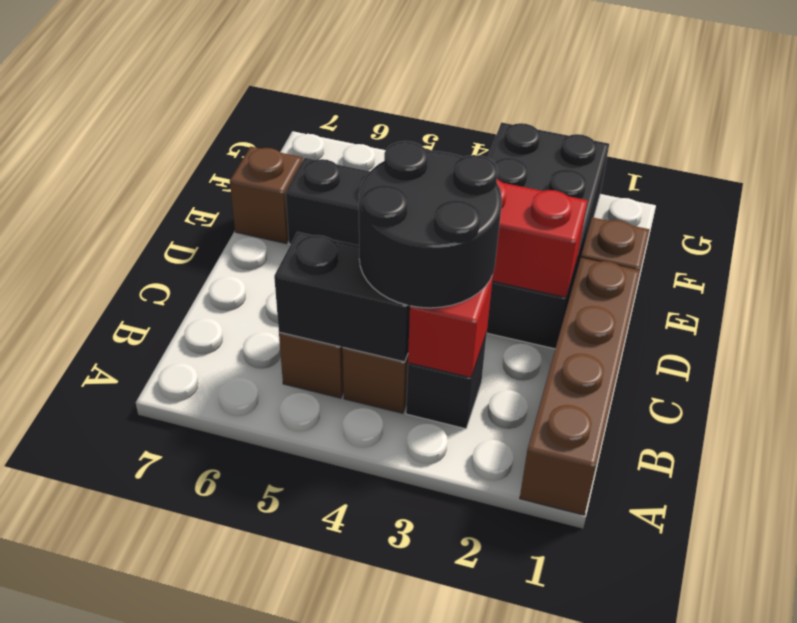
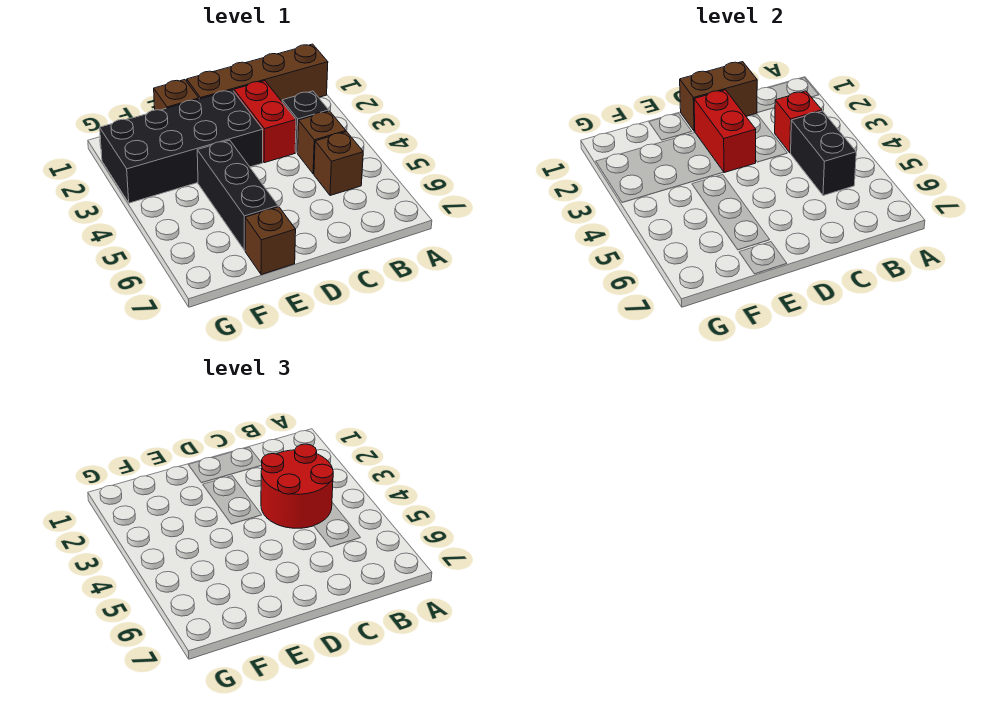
black 2x2 round brick [359,141,502,308] -> red 2x2 round brick [261,444,333,528]
none -> brown 1x2 brick [680,62,757,131]
none -> red 1x2 brick [234,81,296,163]

